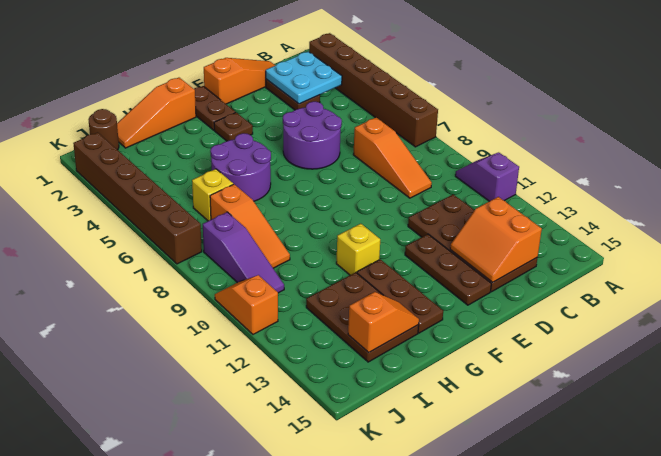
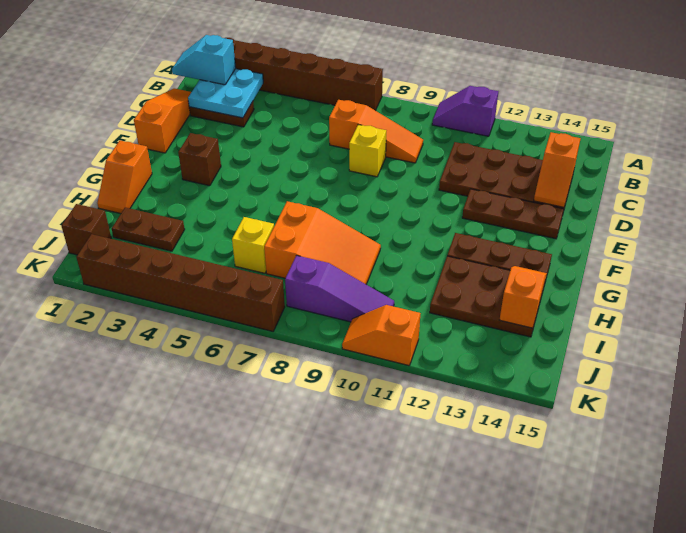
none -> cyan 1x2 slope [172,35,236,85]
orange 2x2 slope [450,197,542,282] -> orange 1x2 slope [534,132,581,207]
purple 2x2 round brick [283,102,342,169] -> none
brown 1x2 plate [194,86,235,130] -> brown 1x2 plate moved to [112,207,185,251]
brown 1x1 plate [214,113,253,141] -> brown 1x1 brick [178,133,221,186]
orange 1x3 slope [117,78,196,148] -> orange 1x2 slope [97,141,152,214]
purple 2x2 round brick [210,133,271,201] -> none
yellow 1x1 brick [336,224,380,275] -> yellow 1x1 brick moved to [349,125,386,177]
orange 1x3 slope [210,184,290,268] -> orange 2x3 slope [264,201,381,284]
brown 1x1 round brick [88,109,119,150] -> brown 1x1 brick [62,204,111,255]

